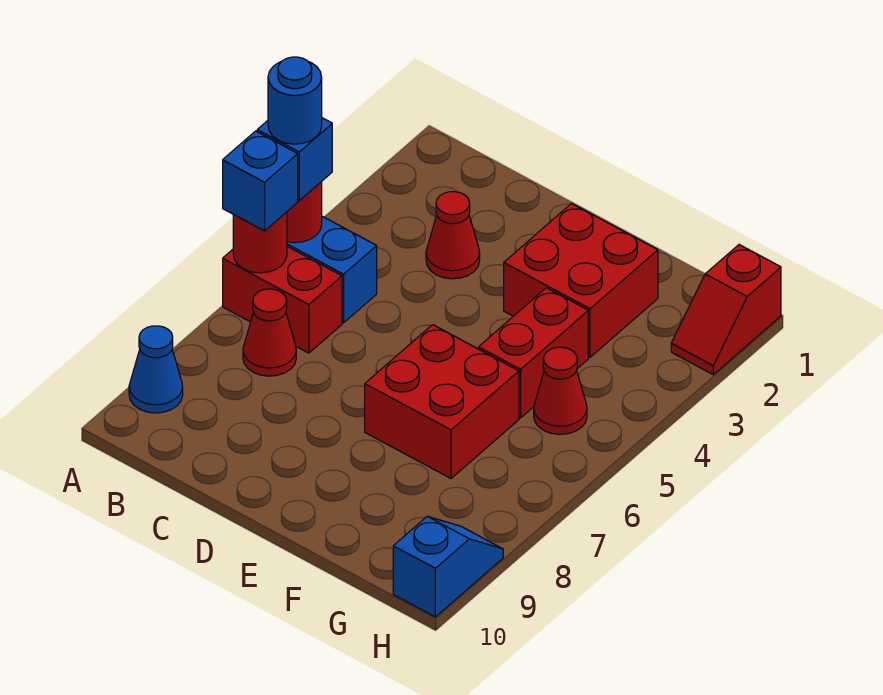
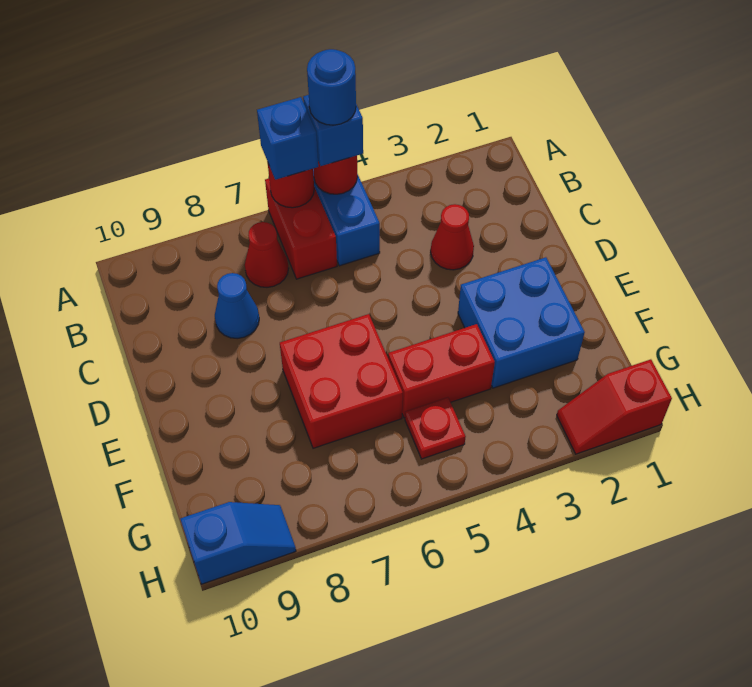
blue 1x1 cone [129,326,183,413] -> blue 1x1 cone moved to [215,273,259,339]
red 2x2 brick [504,204,658,357] -> blue 2x2 brick [458,257,585,388]
red 1x1 cone [534,347,587,435] -> red 1x1 plate [405,397,466,459]

